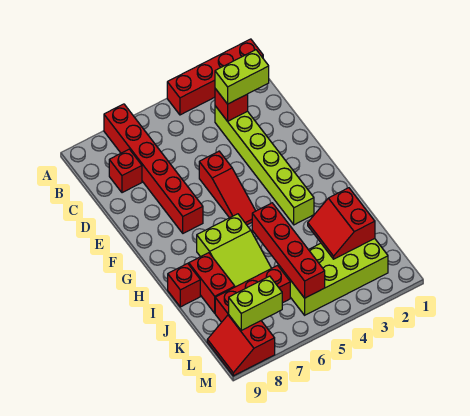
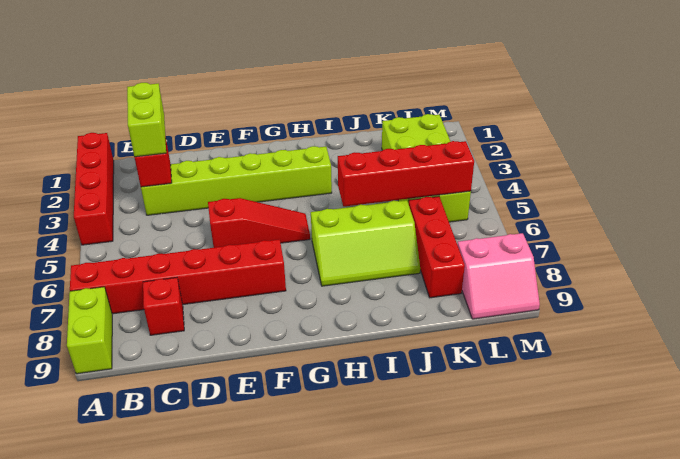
lime 2x3 slope [197,214,271,287] -> lime 2x3 slope turned to [311,200,420,286]
red 1x2 brick [189,253,235,313] -> none
red 1x1 brick [168,263,200,307] -> none
red 2x2 slope [308,188,375,259] -> none
lime 1x2 brick [229,276,282,330] -> lime 1x2 brick moved to [67,287,112,374]
red 2x2 slope [207,315,275,376] -> pink 2x2 slope [457,233,540,319]

